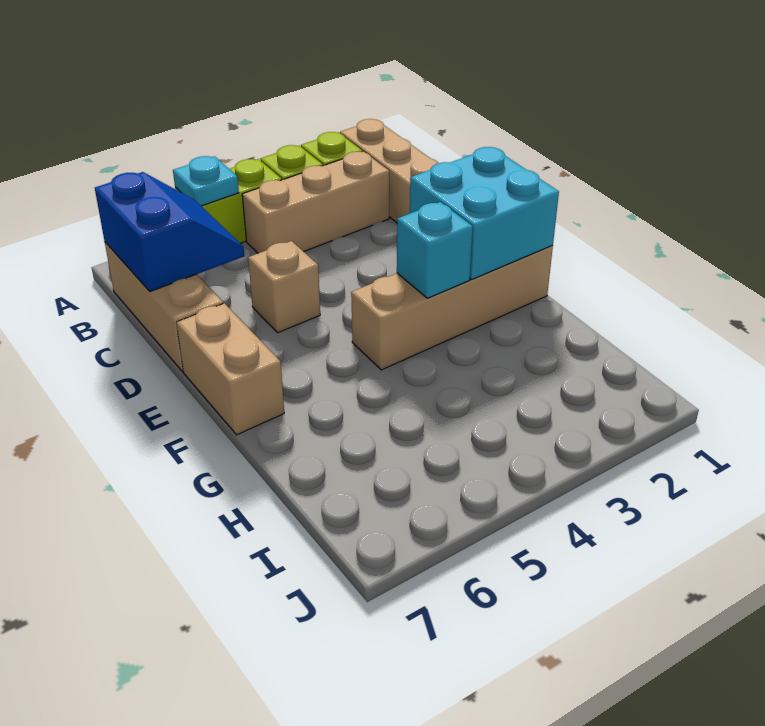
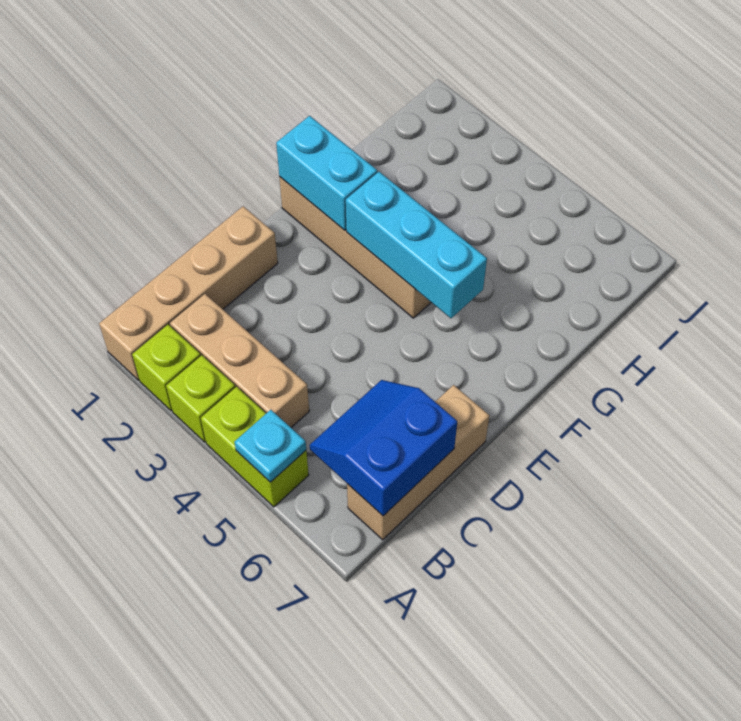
tan 1x1 brick [248,241,320,333] -> none
cyan 2x2 brick [410,147,559,279] -> cyan 1x2 brick [276,116,377,230]
tan 1x2 brick [176,303,284,435] -> none
cyan 1x1 brick [397,202,473,298] -> cyan 1x3 brick [346,172,487,318]

